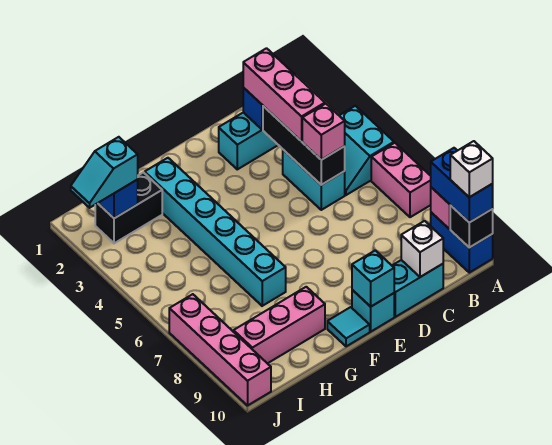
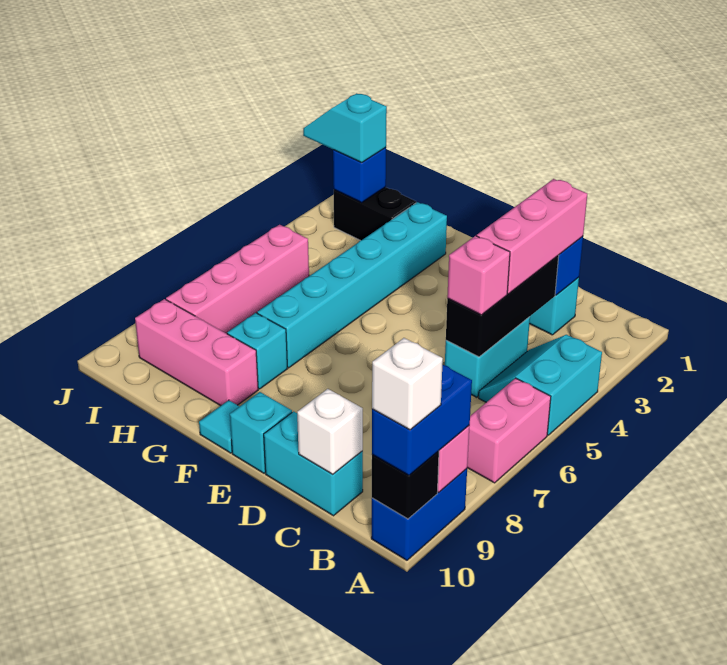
cyan 1x1 brick [352,250,394,307] -> cyan 1x1 brick moved to [227,313,287,389]
pink 1x4 brick [169,294,271,406] -> pink 1x4 brick moved to [166,225,309,334]

